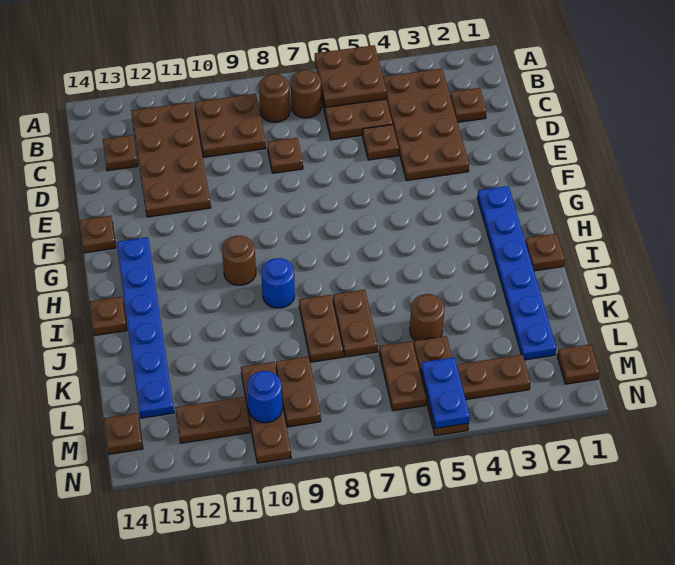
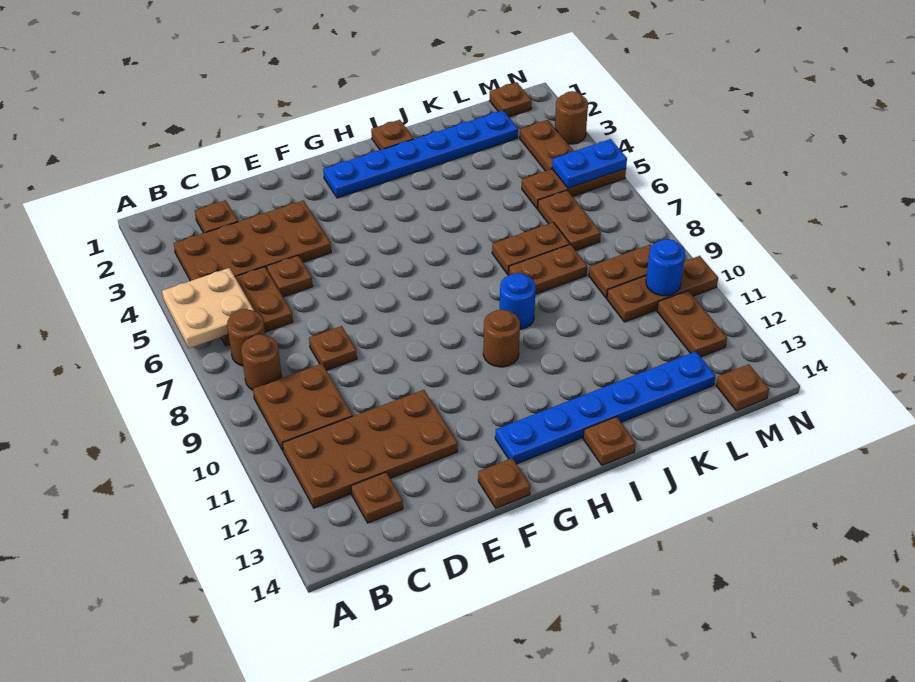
brown 2x2 plate [315,45,387,107] -> tan 2x2 plate [162,268,254,348]
brown 1x1 round brick [410,294,444,341] -> brown 1x1 round brick moved to [555,91,588,144]
brown 1x2 plate [379,341,426,411] -> brown 1x2 plate turned to [538,190,601,251]

